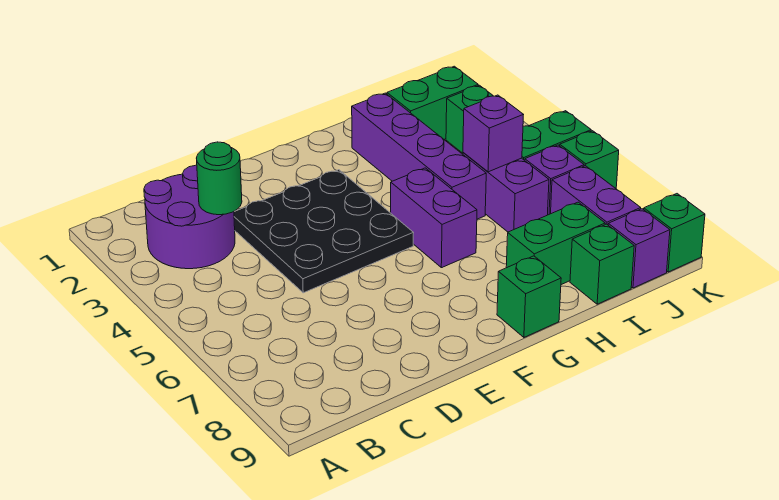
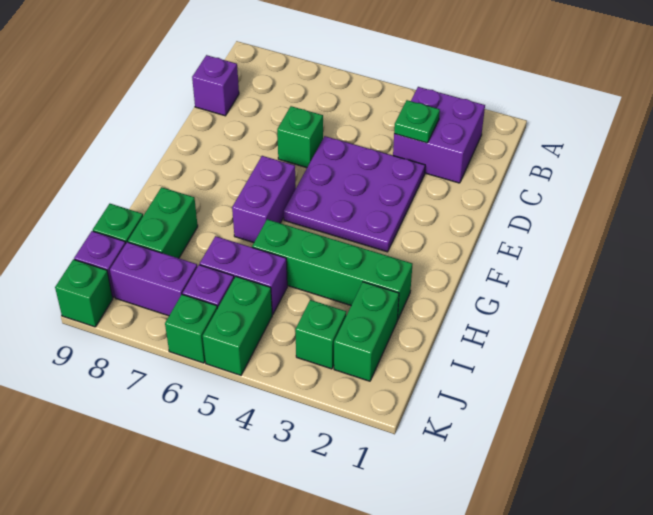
purple 2x2 round brick [144,165,235,269] -> purple 2x2 brick [393,87,485,183]
green 1x1 round brick [197,142,242,215] -> green 1x1 plate [394,100,440,143]
black 3x3 plate [234,170,413,293] -> purple 3x3 plate [284,136,425,252]
purple 1x2 brick [391,168,477,268] -> purple 1x2 brick turned to [232,156,296,242]
green 1x1 brick [497,256,561,337] -> green 1x1 brick moved to [277,106,323,168]
purple 1x4 brick [352,93,486,219] -> green 1x4 brick [252,219,412,320]
purple 1x1 brick [463,95,523,172] -> purple 1x1 brick moved to [192,55,239,116]

